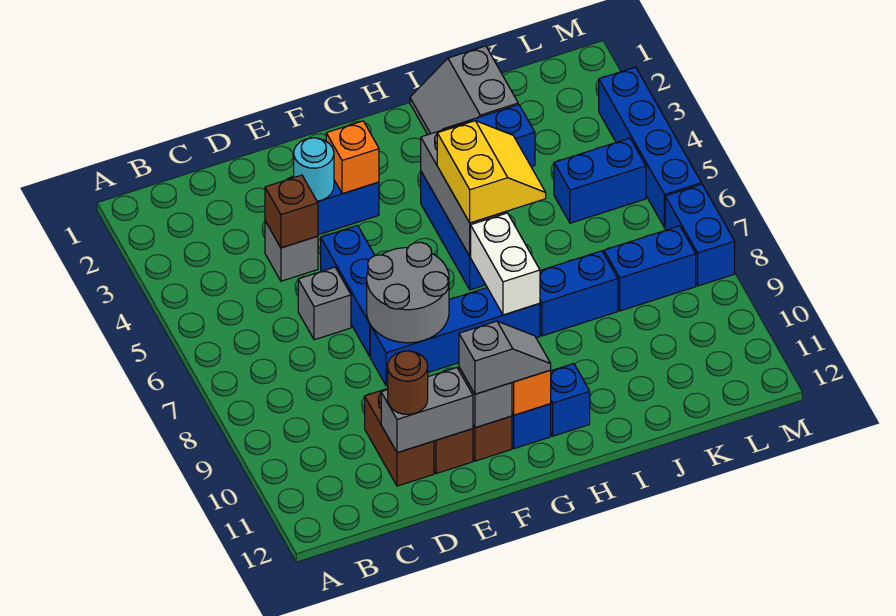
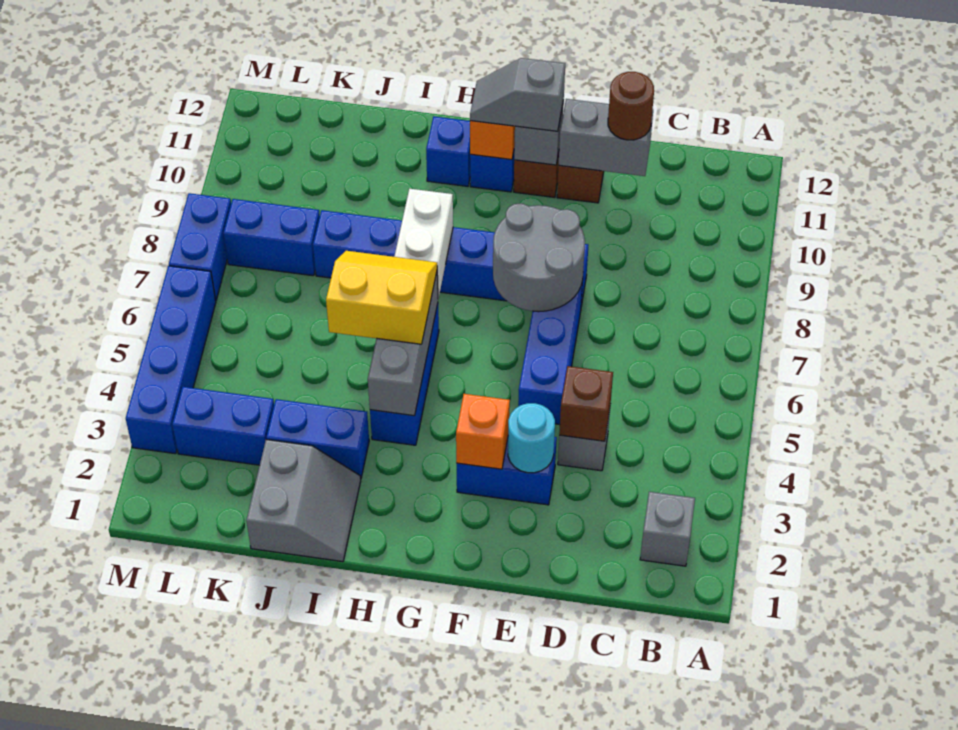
grey 1x1 brick [298,267,351,340] -> grey 1x1 brick moved to [640,492,695,566]
brown 1x2 brick [365,389,434,486] -> none
yellow 2x2 slope [437,121,546,223] -> yellow 2x2 slope turned to [326,251,437,344]
blue 1x2 brick [554,138,646,223] -> blue 1x2 brick moved to [172,387,274,465]

